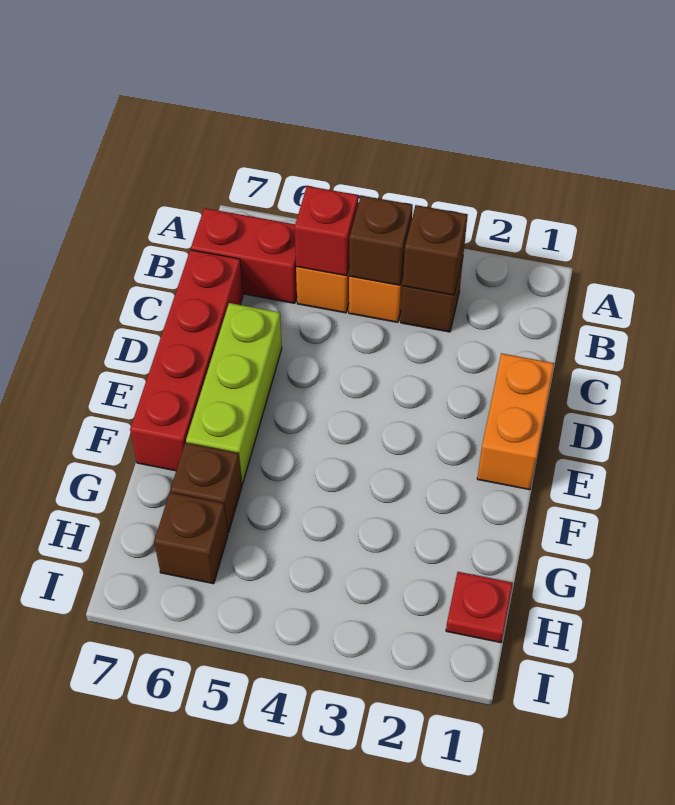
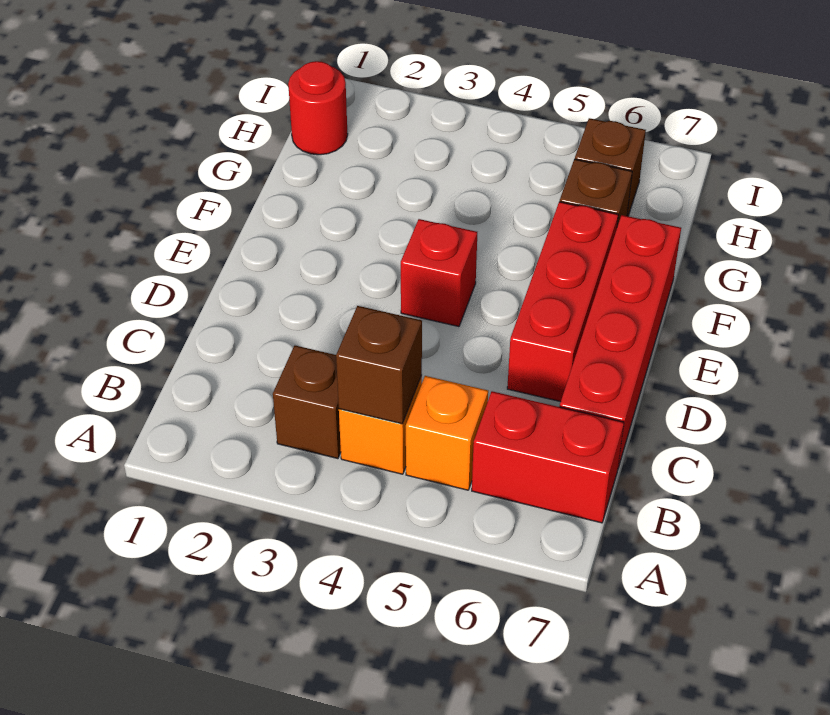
brown 1x1 brick [403,205,468,295] -> none
red 1x1 brick [295,186,358,276] -> red 1x1 brick moved to [401,219,477,327]
orange 1x2 brick [477,353,554,490] -> none
lime 1x3 brick [186,303,282,484] -> red 1x3 brick [507,202,618,402]
red 1x1 plate [446,572,513,643] -> red 1x1 round brick [288,61,348,155]

